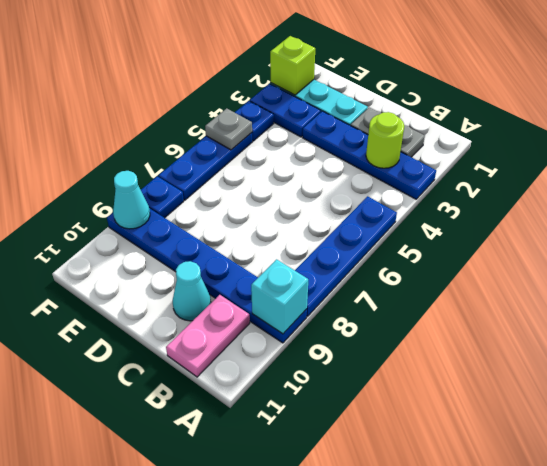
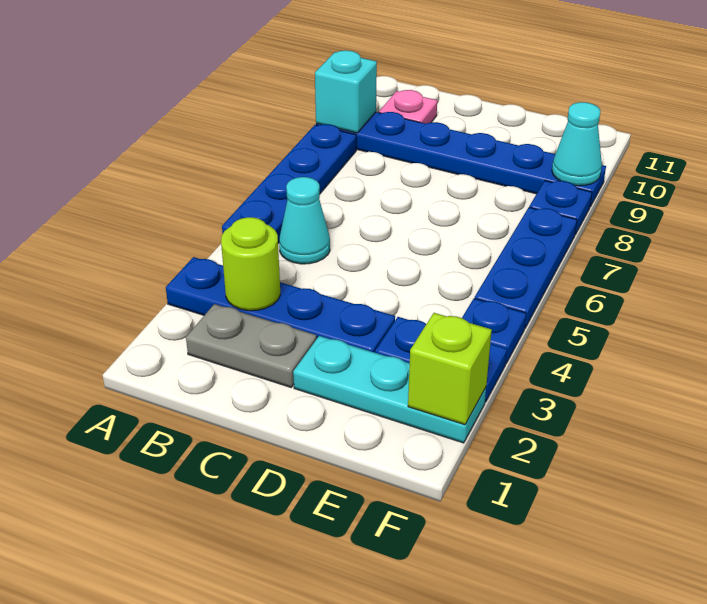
pink 1x2 plate [166,295,250,377] -> pink 1x1 plate [379,90,437,124]
cyan 1x1 cone [173,261,211,321] -> cyan 1x1 cone moved to [279,177,330,264]
grey 1x1 plate [205,108,252,150] -> none

